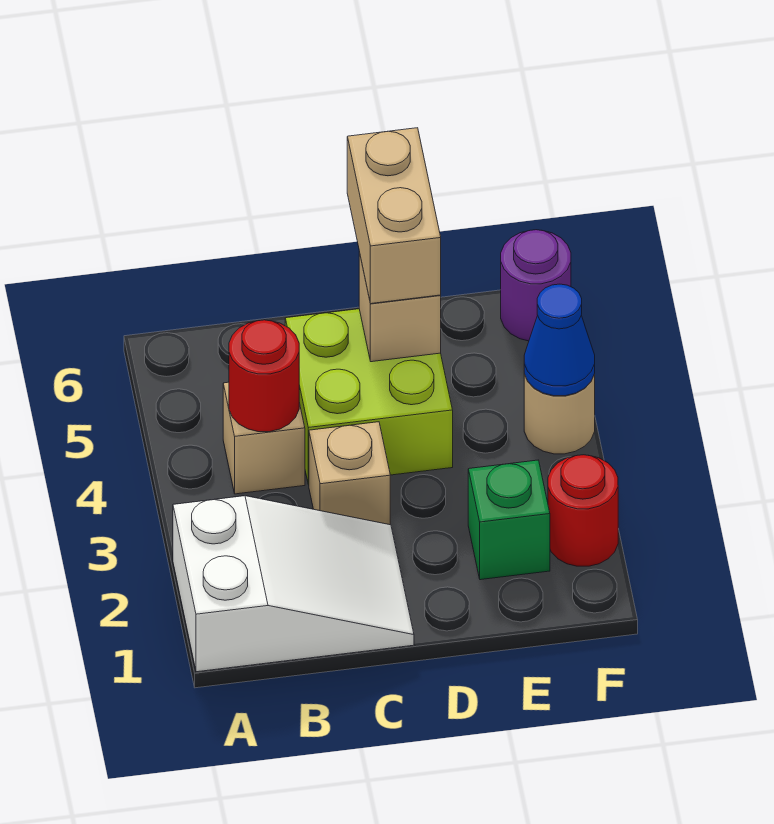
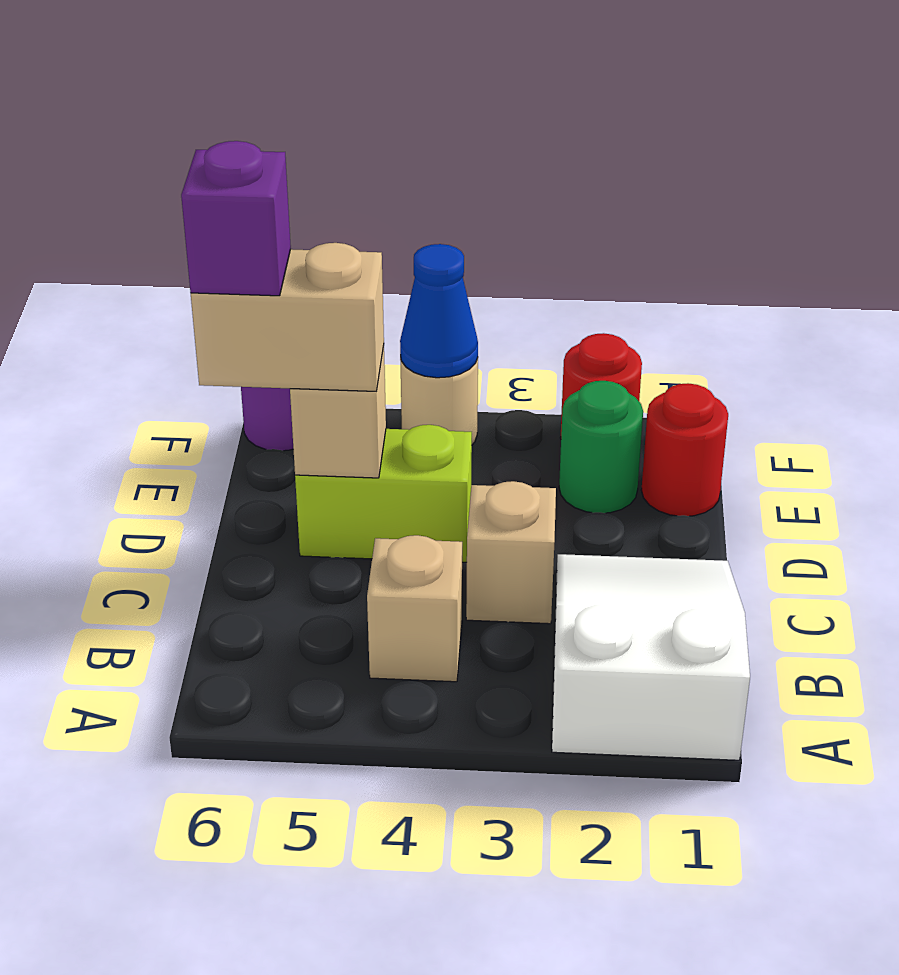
red 1x1 round brick [229,320,299,432] -> red 1x1 round brick moved to [641,383,728,516]
lime 2x2 brick [285,309,453,485] -> lime 1x2 brick [295,425,472,562]
none -> purple 1x1 brick [181,141,291,296]
green 1x1 brick [468,460,550,580] -> green 1x1 round brick [559,381,643,513]

